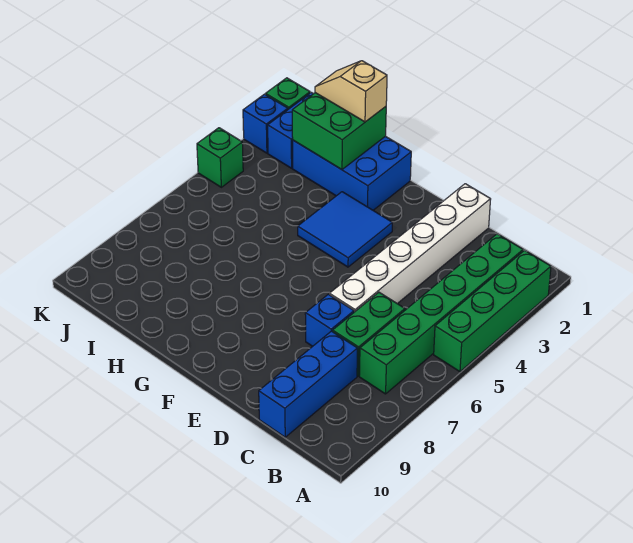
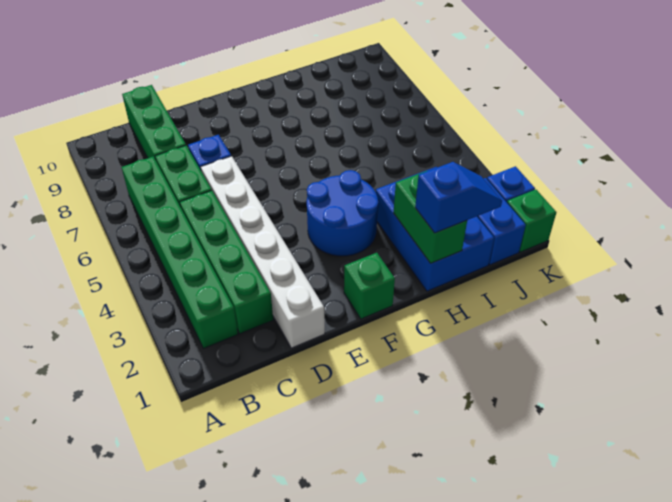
green 1x4 brick [434,250,551,372] -> green 1x4 brick moved to [180,191,273,334]
blue 1x3 brick [259,331,357,437] -> green 1x3 brick [122,85,186,160]
blue 2x2 tile [298,192,392,267] -> blue 2x2 round brick [307,170,378,256]
blue 2x3 brick [293,136,411,210] -> blue 2x3 brick turned to [376,167,494,291]
green 2x2 brick [292,93,386,170] -> green 1x2 brick [394,171,467,263]
tan 1x2 slope [315,61,387,122] -> blue 1x2 slope [415,162,502,233]
green 1x1 brick [197,128,243,187] -> green 1x1 brick moved to [344,253,395,319]

